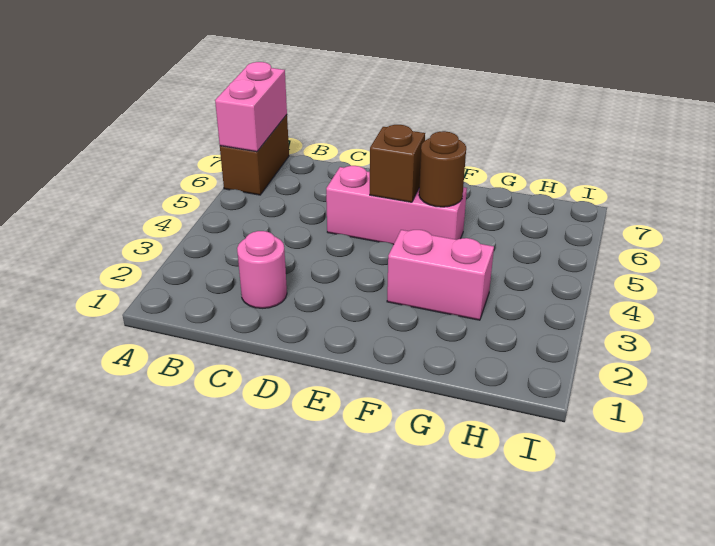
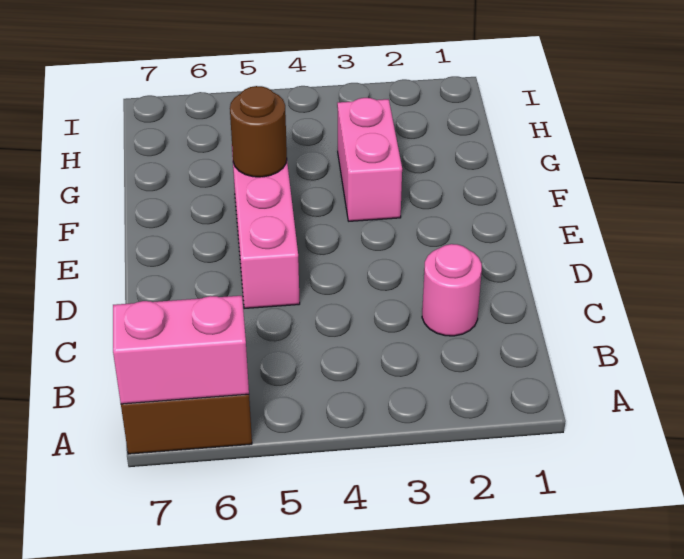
brown 1x1 brick [370,125,425,202] -> none

